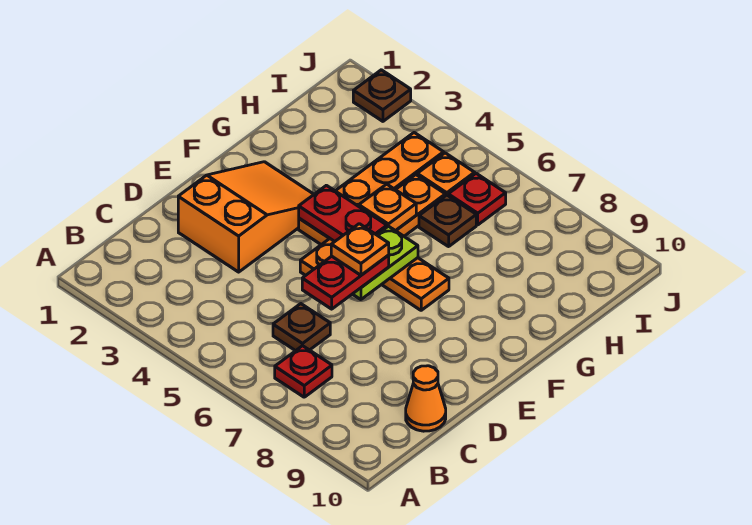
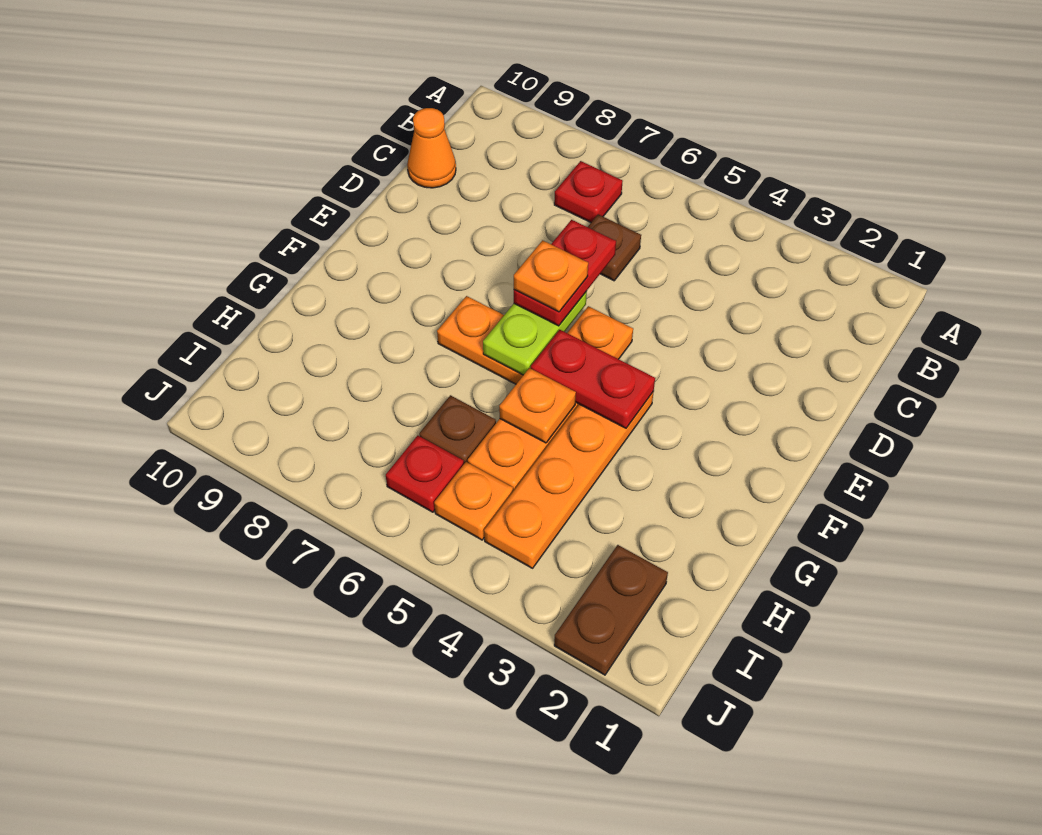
orange 2x3 slope [178,162,314,272] -> none
brown 1x1 plate [353,70,411,121] -> brown 1x2 plate [554,545,668,675]

